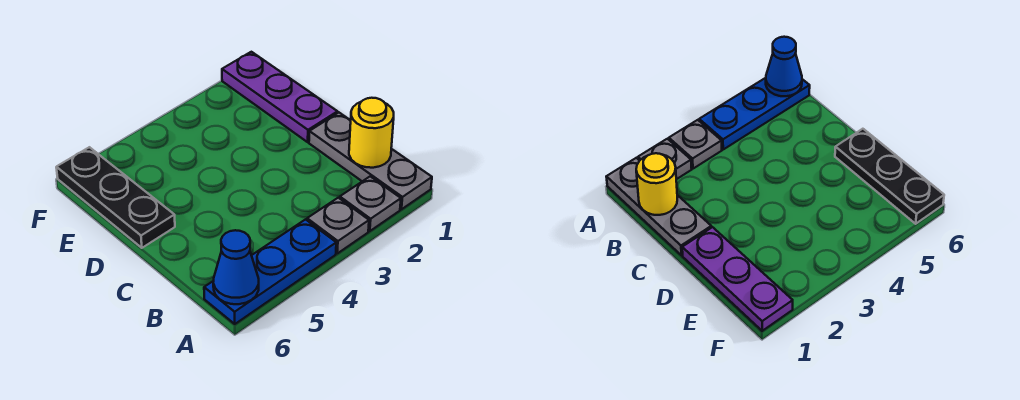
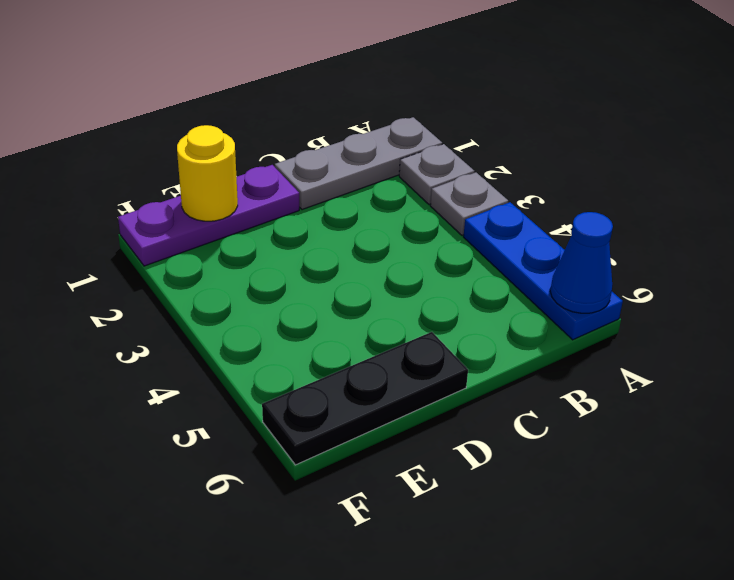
yellow 1x1 round brick [349,98,394,168] -> yellow 1x1 round brick moved to [177,125,238,221]

